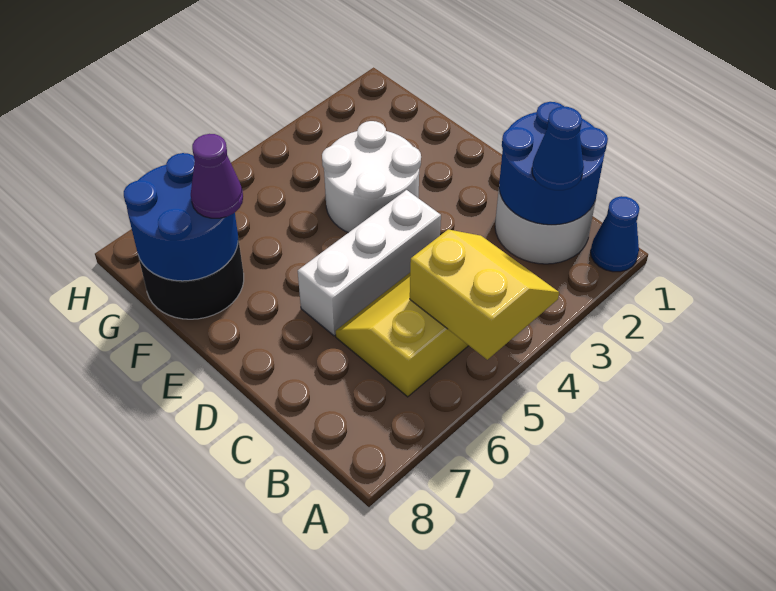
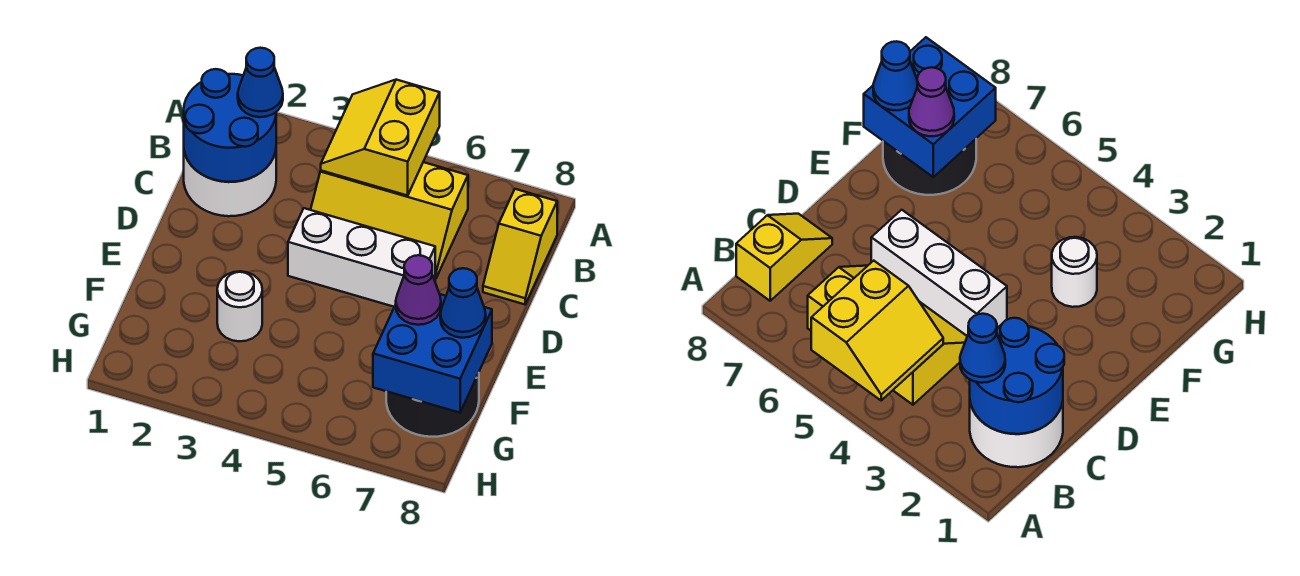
blue 1x1 cone [591,196,640,272] -> blue 1x1 cone moved to [440,268,486,338]
none -> yellow 1x2 slope [483,189,557,304]
white 2x2 round brick [322,121,421,233] -> white 1x1 round brick [217,271,262,341]
blue 2x2 round brick [124,153,238,281] -> blue 2x2 brick [373,294,492,413]

